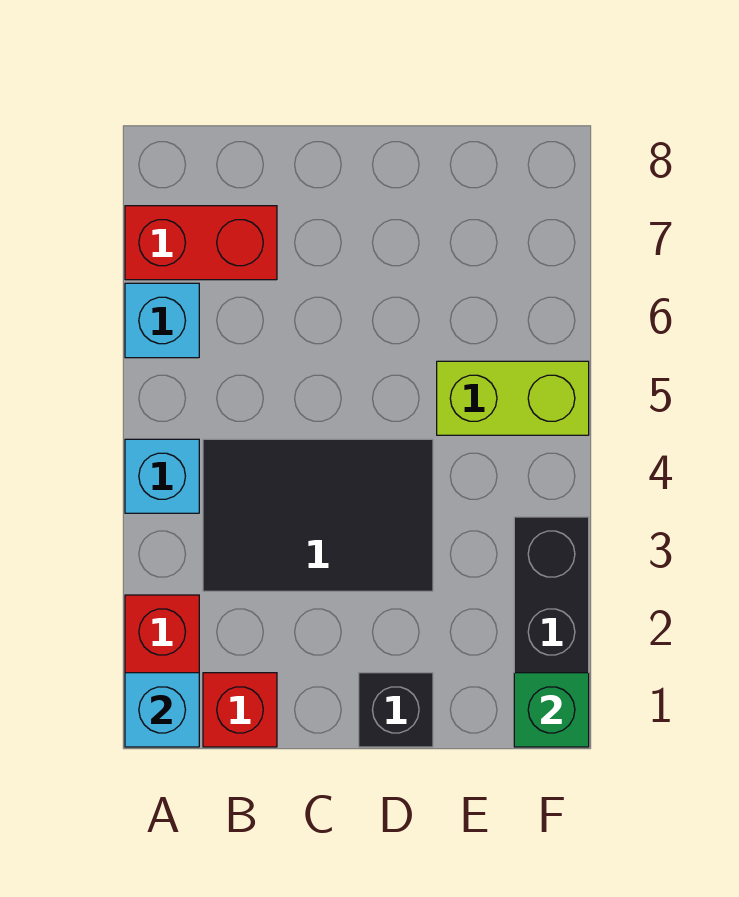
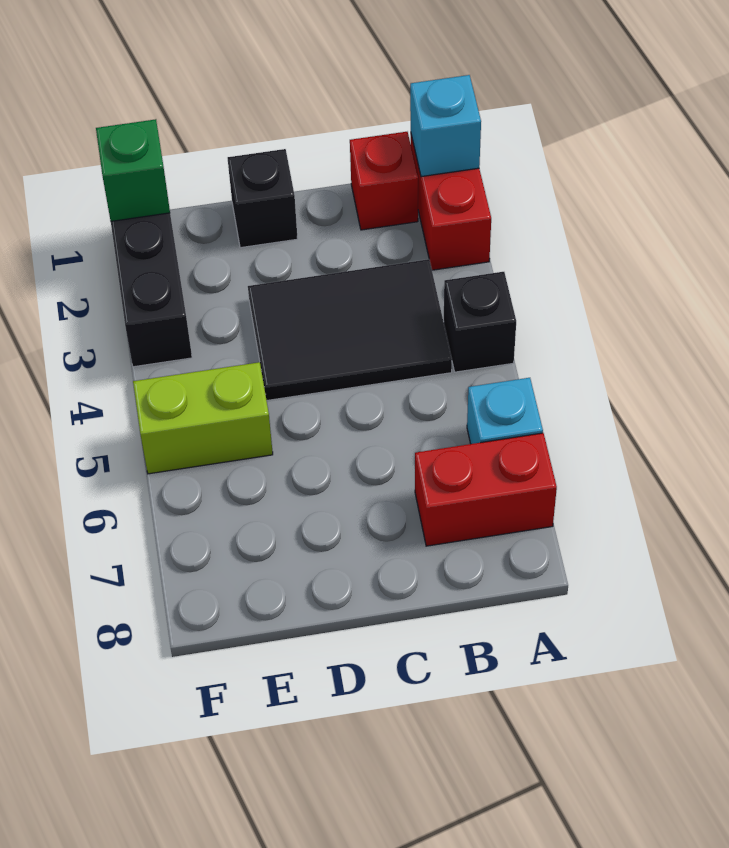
cyan 1x1 brick [125,439,199,513] -> black 1x1 brick [444,272,516,372]

